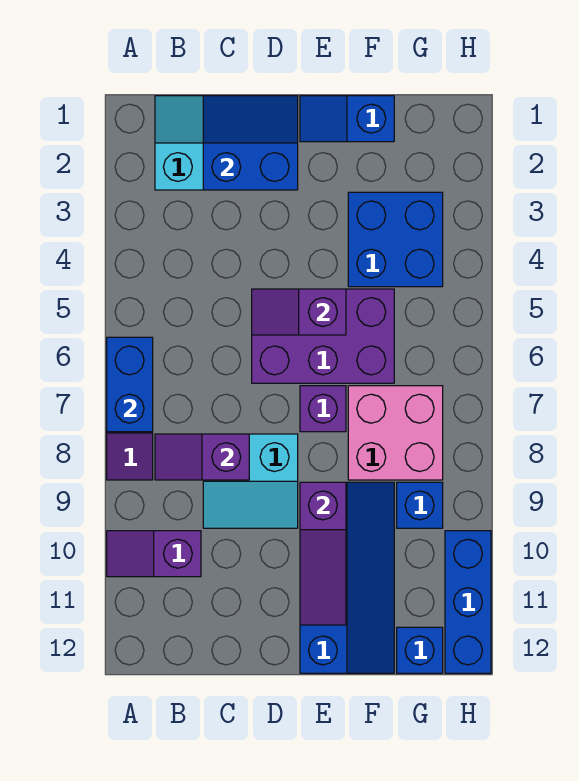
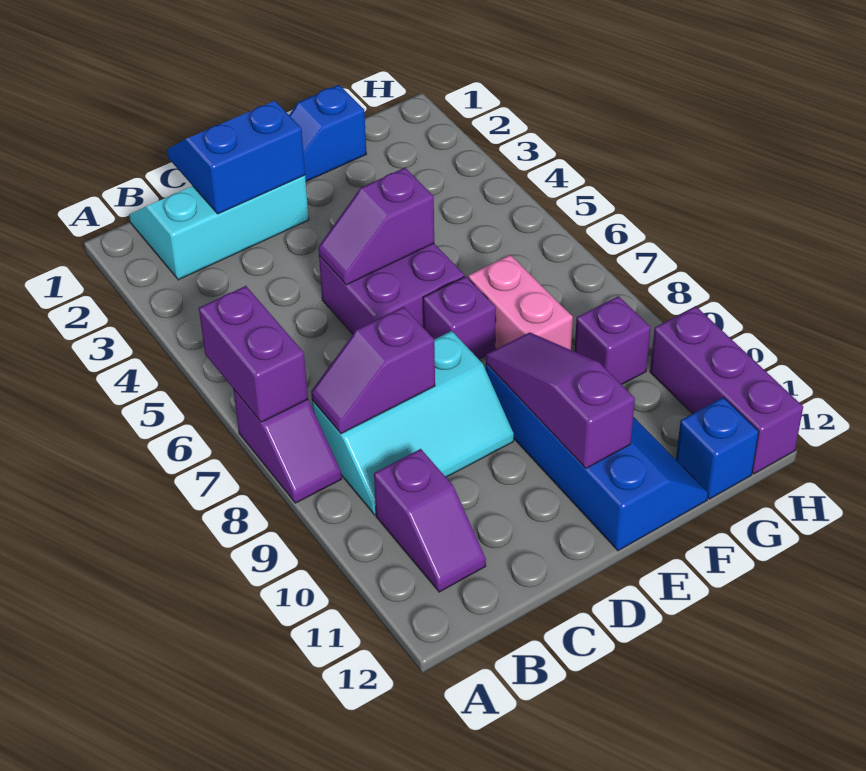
blue 1x2 brick [107,337,153,432] -> purple 1x2 brick [199,286,308,422]
purple 1x2 slope [107,531,201,577] -> purple 1x2 slope turned to [374,449,486,592]
cyan 2x2 slope [203,434,298,528] -> cyan 2x3 slope [312,331,514,515]
purple 2x3 brick [252,289,394,383] -> purple 2x2 brick [319,244,465,334]
purple 1x3 slope [300,482,346,625] -> purple 1x3 slope turned to [486,332,635,468]
blue 2x2 brick [348,192,443,287] -> none
pink 2x2 brick [348,386,443,480] -> pink 1x2 brick [468,255,573,350]
blue 1x1 brick [397,482,443,528] -> purple 1x1 brick [575,296,651,385]
blue 1x3 brick [445,531,491,673] -> purple 1x3 brick [650,306,803,474]

